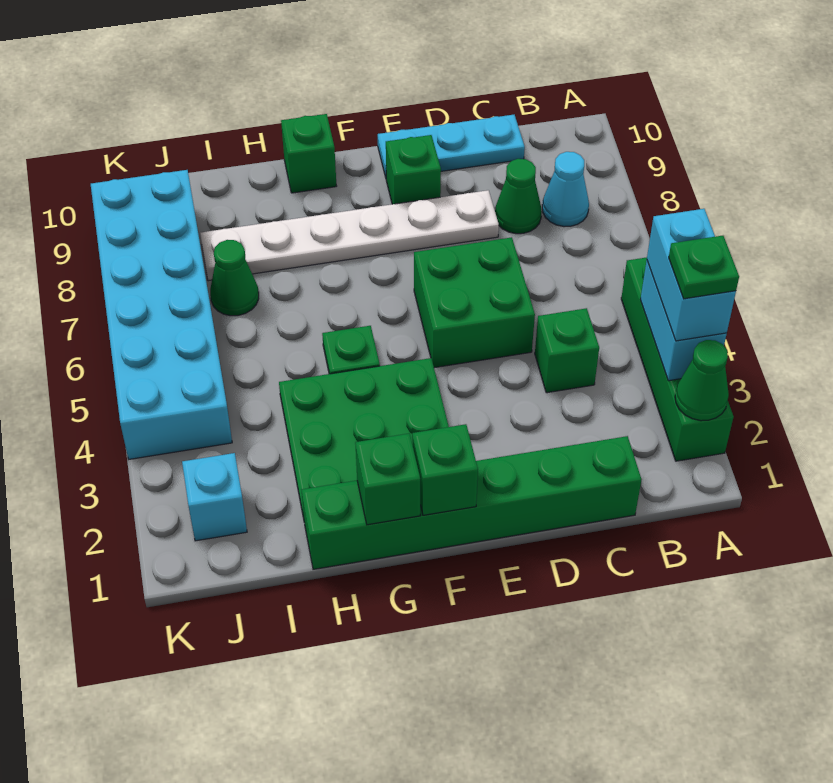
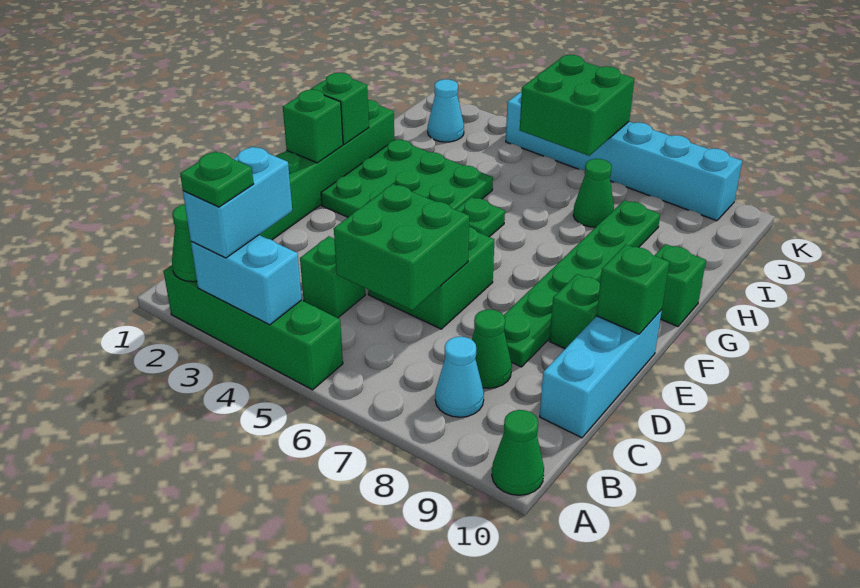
cyan 1x2 brick [647,209,736,341] -> cyan 1x2 brick turned to [183,147,292,258]
none -> green 1x1 cone [492,410,544,495]
none -> green 2x2 brick [334,184,469,310]
cyan 1x3 plate [378,115,525,177] -> cyan 1x3 brick [540,310,662,438]
white 1x6 plate [200,190,499,281] -> green 1x6 plate [504,200,660,367]
none -> green 1x1 brick [596,245,669,334]
cyan 1x1 brick [182,453,247,541] -> cyan 1x1 cone [428,79,464,142]
cyan 2x6 brick [91,170,232,459] -> cyan 1x6 brick [506,91,742,221]
none -> green 2x2 brick [520,55,634,156]

